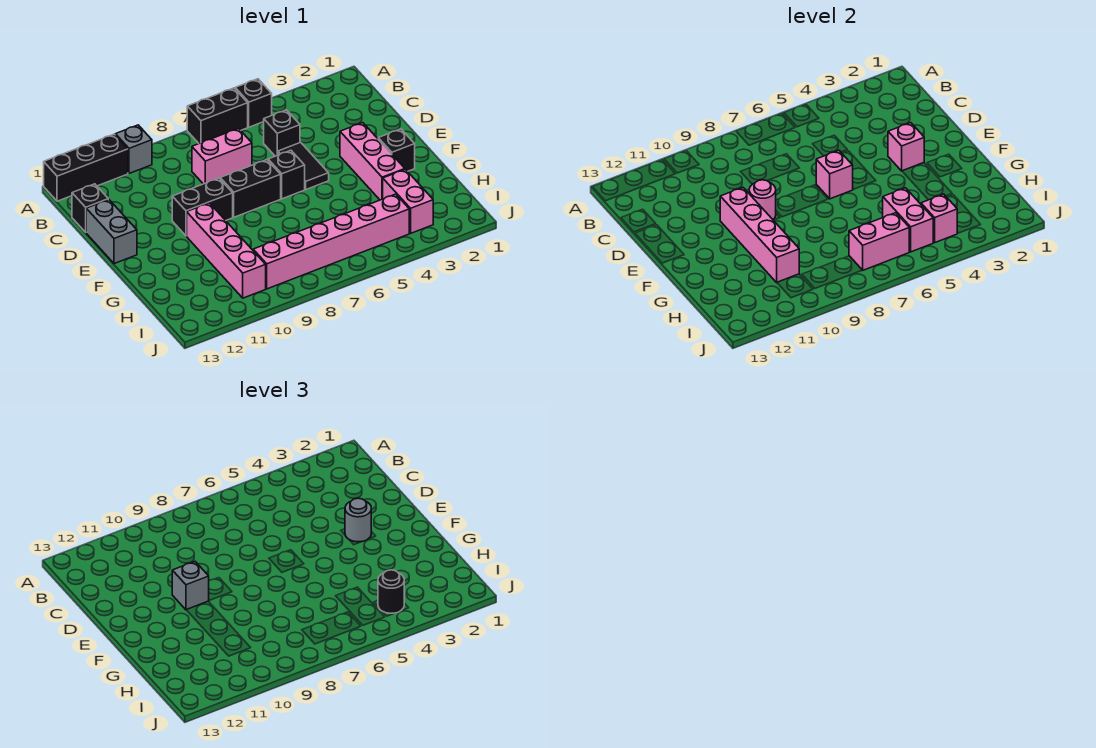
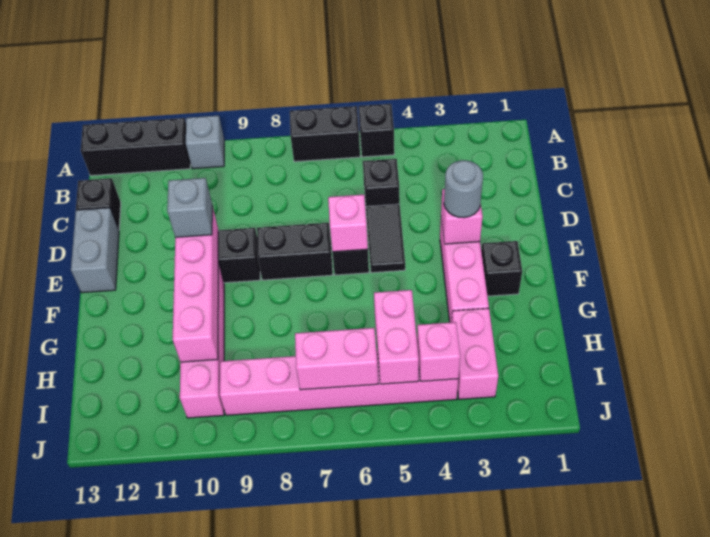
pink 1x2 brick [192,128,252,184] -> none
pink 1x1 round brick [749,180,776,219] -> none
black 1x1 round brick [378,570,404,613] -> none

